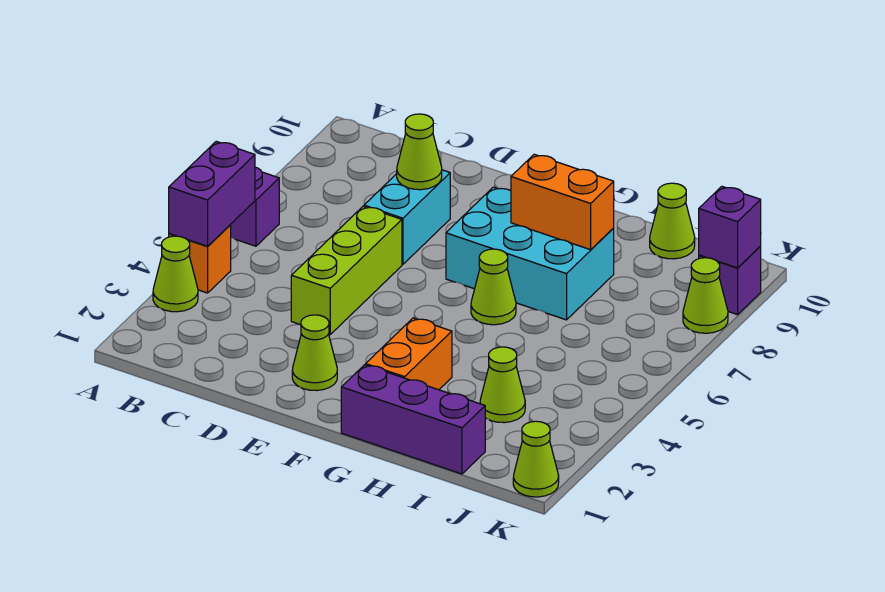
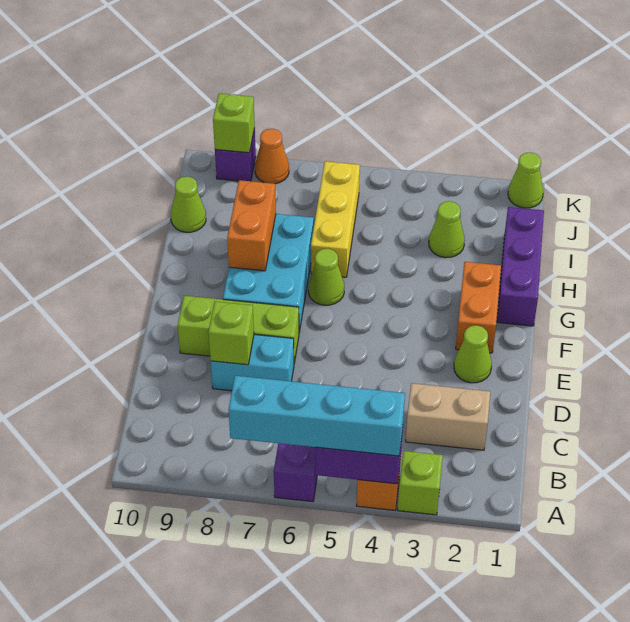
lime 1x1 cone [153,236,198,312] -> lime 1x1 brick [398,451,443,515]
none -> cyan 1x4 brick [229,376,405,456]
none -> tan 1x2 brick [406,383,490,450]
lime 1x3 brick [291,206,402,334] -> lime 1x3 brick moved to [178,296,299,363]
lime 1x1 cone [397,114,442,190] -> lime 1x1 brick [208,301,254,365]
orange 1x2 brick [366,318,452,390] -> orange 1x2 brick turned to [456,262,501,353]
none -> yellow 1x3 brick [311,161,360,277]
lime 1x1 cone [683,258,728,333] -> orange 1x1 cone [255,129,289,184]
purple 1x1 brick [699,187,761,268] -> lime 1x1 brick [213,94,255,153]

